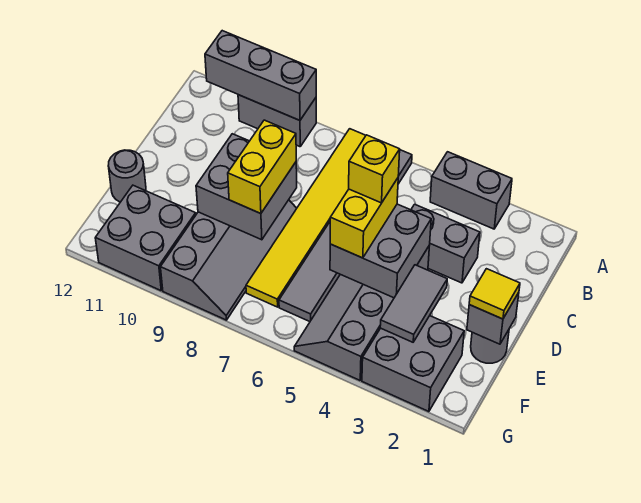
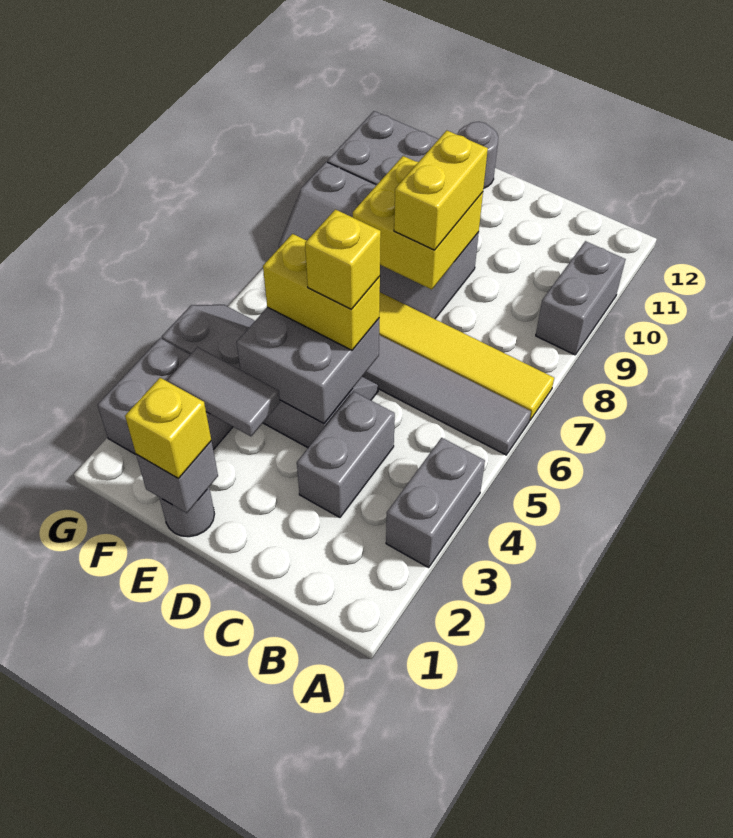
grey 1x3 brick [205,31,316,120] -> none
grey 2x2 brick [196,134,297,240] -> yellow 2x2 brick [353,156,483,290]
yellow 1x2 brick [228,120,296,214] -> yellow 1x2 brick turned to [394,130,488,250]
yellow 1x1 tile [469,269,520,319] -> yellow 1x1 brick [125,378,211,478]

